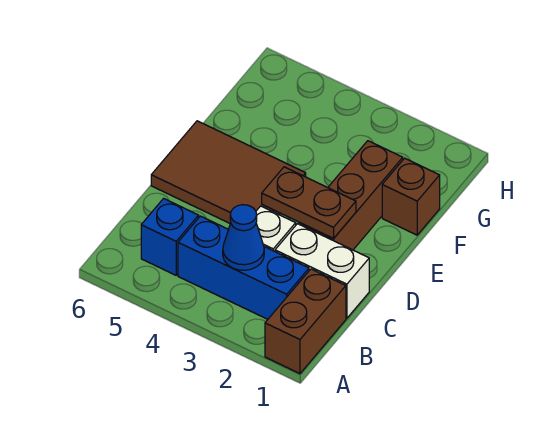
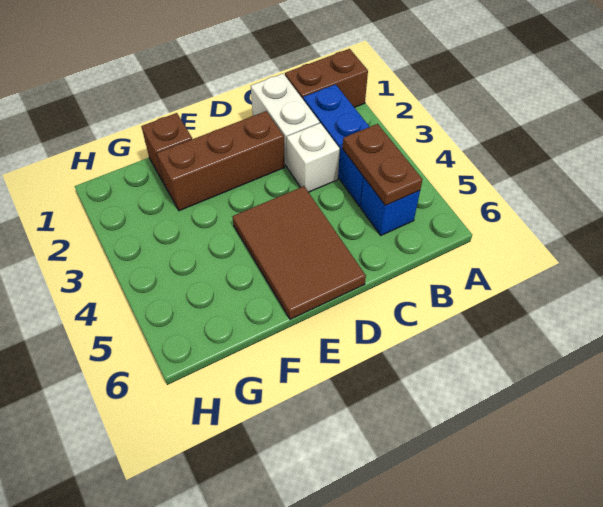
blue 1x1 cone [223,205,264,270] -> none
brown 1x2 plate [262,167,356,239] -> brown 1x2 plate moved to [343,124,422,205]

